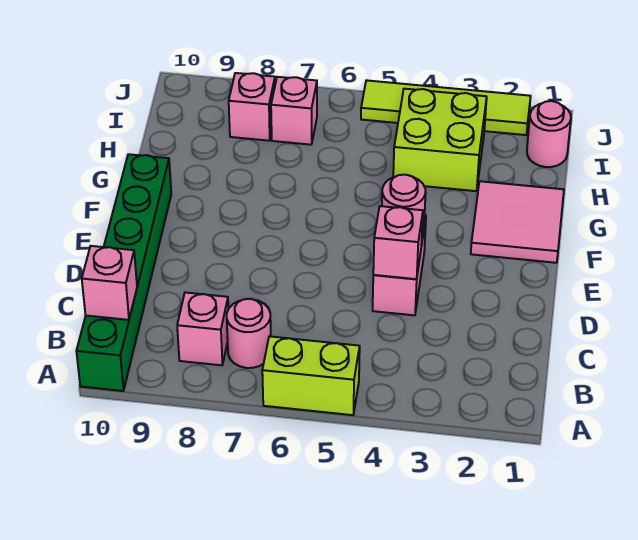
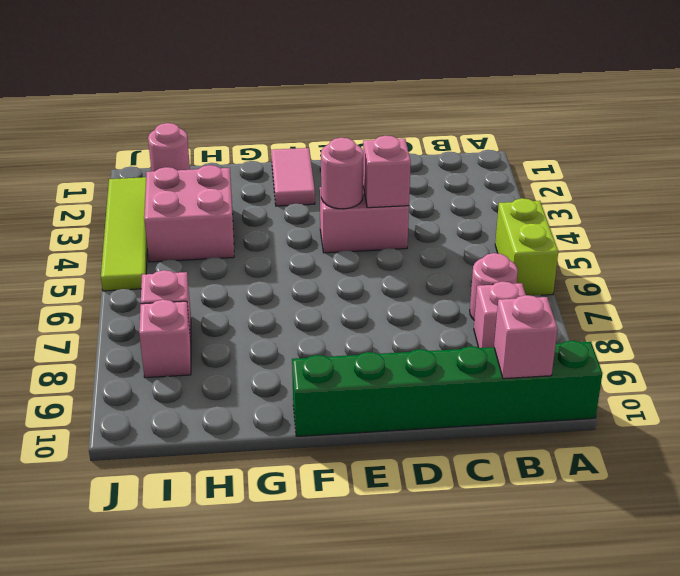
pink 2x2 tile [471,181,564,263] -> pink 1x2 tile [271,148,315,206]
lime 2x2 brick [393,89,487,191] -> pink 2x2 brick [144,165,234,262]

